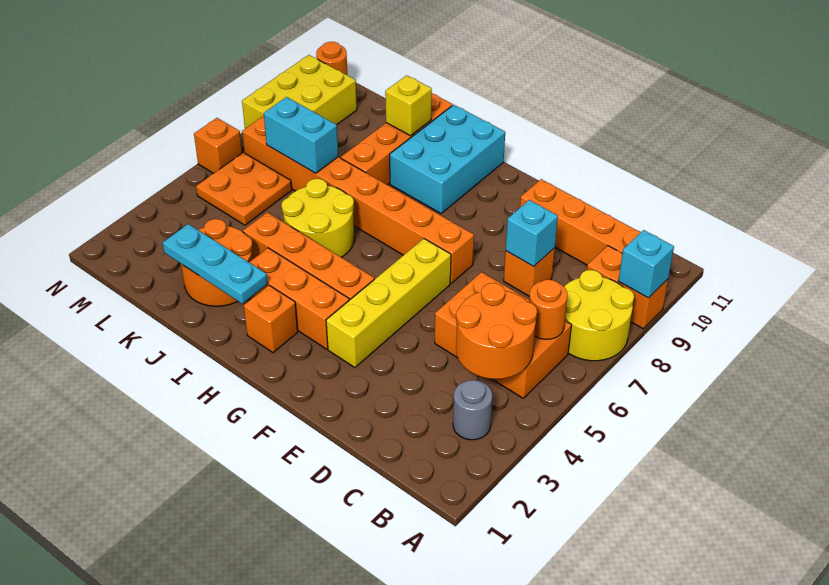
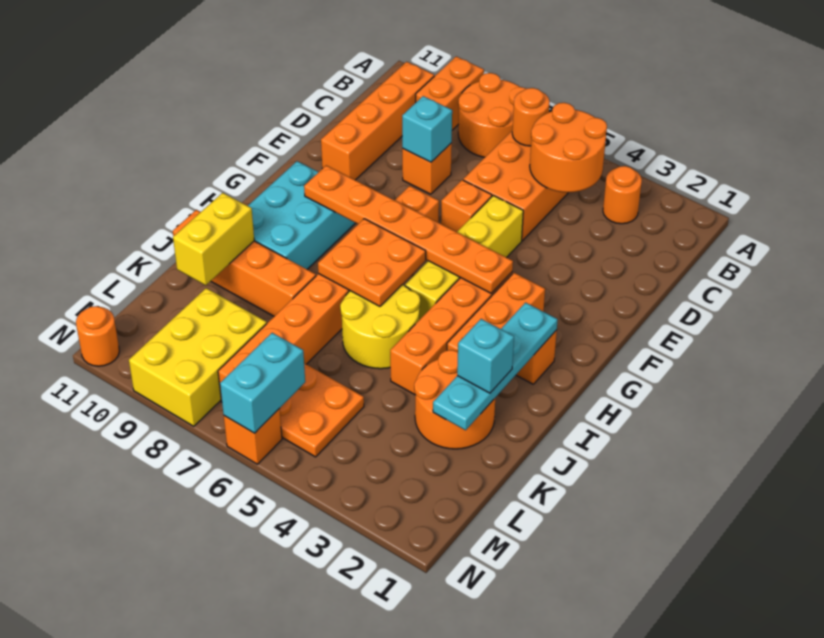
yellow 2x2 round brick [564,270,634,361] -> orange 2x2 round brick [458,73,526,157]
cyan 1x1 brick [619,230,674,298] -> cyan 1x1 brick moved to [457,319,514,393]
grey 1x1 round brick [453,380,492,440] -> orange 1x1 round brick [603,166,642,224]
none -> orange 1x1 brick [441,180,492,232]
yellow 1x4 brick [326,239,451,368] -> yellow 1x4 brick turned to [405,195,523,320]
none -> orange 1x6 plate [304,165,513,293]
none -> orange 2x2 plate [318,219,426,306]
cyan 2x3 brick [390,105,505,213] -> cyan 2x3 brick turned to [248,161,355,269]
cyan 1x3 plate [163,224,268,304] -> cyan 1x4 plate [433,303,558,430]
yellow 1x1 brick [385,75,432,136] -> yellow 1x2 brick [173,193,254,285]
cyan 1x2 brick [264,97,338,173] -> cyan 1x2 brick moved to [220,333,305,433]
yellow 2x3 brick [242,55,357,128] -> yellow 2x3 brick turned to [129,288,267,426]

